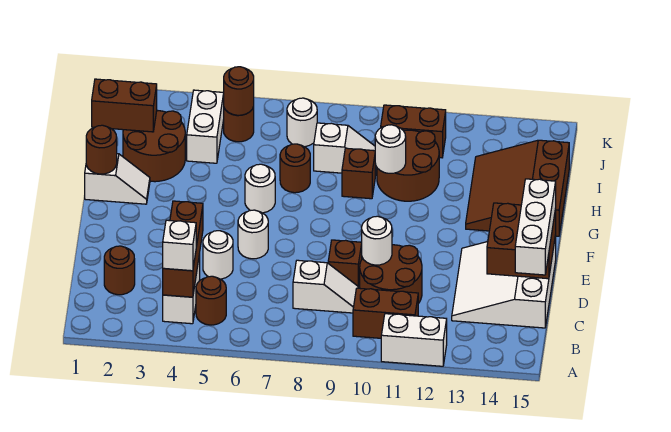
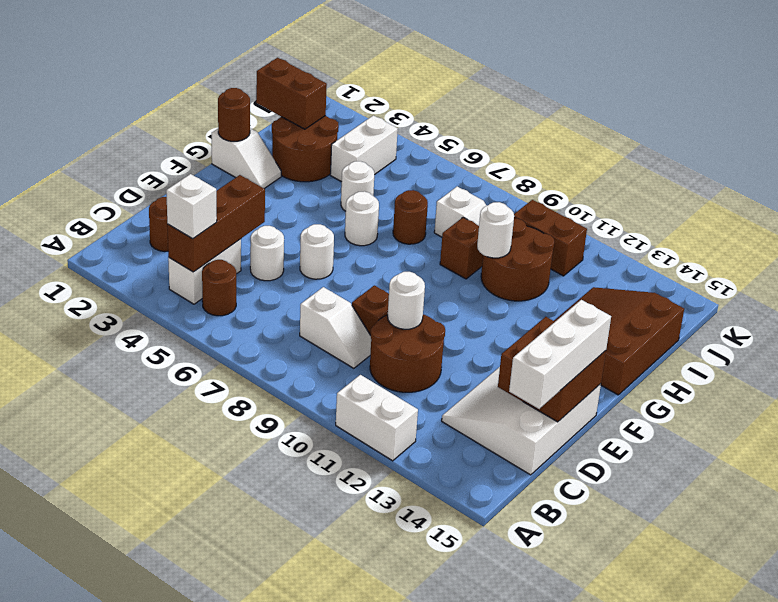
brown 1x2 brick [353,288,418,338] -> none
brown 1x1 round brick [224,107,254,142] -> none
brown 1x1 round brick [224,67,254,115] -> none
white 1x1 round brick [287,98,317,147] -> white 1x1 round brick moved to [341,161,374,211]

